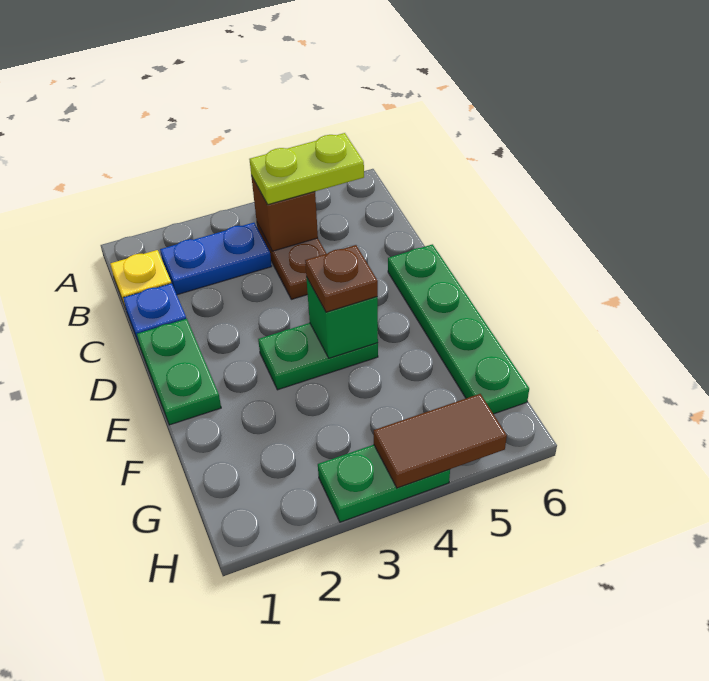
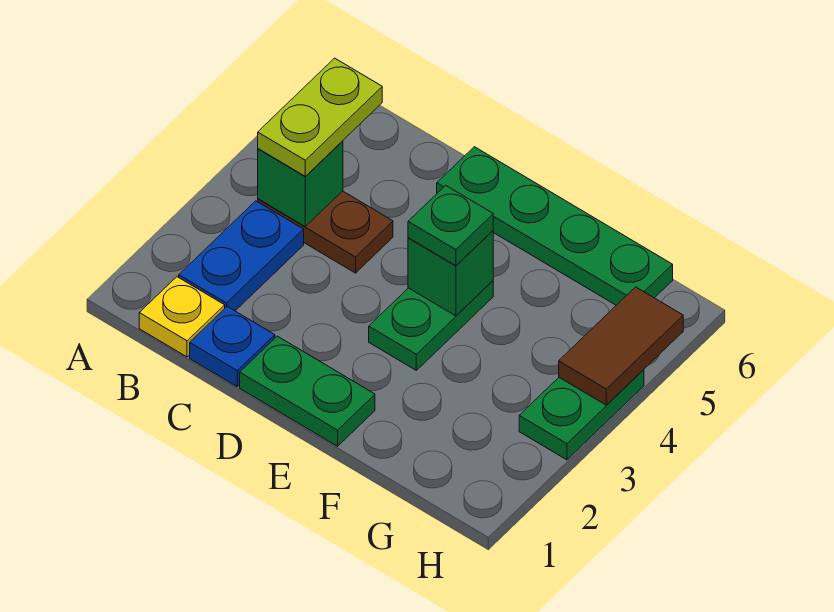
brown 1x1 brick [251,175,318,251] -> green 1x1 brick [258,141,343,226]
brown 1x1 plate [305,245,378,312] -> green 1x1 plate [408,185,493,266]

